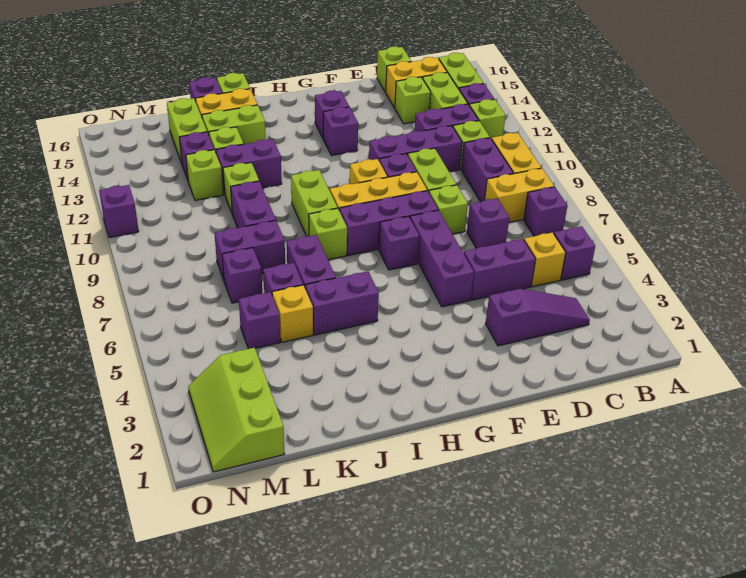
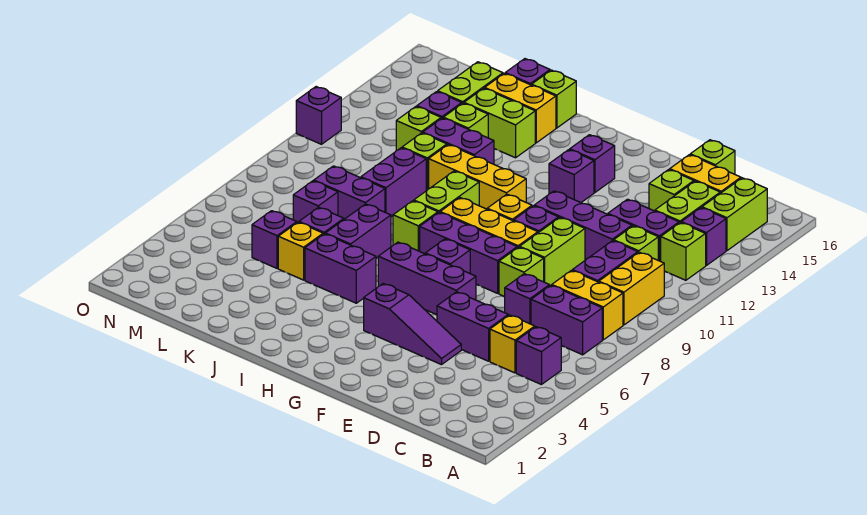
purple 1x1 brick [524,187,567,236] -> purple 1x2 brick [531,285,602,355]
purple 1x3 slope [485,289,590,346] -> purple 1x3 slope moved to [364,284,461,365]
purple 1x3 brick [410,210,474,307] -> purple 1x3 brick turned to [378,242,476,315]
none -> yellow 1x3 brick [429,145,526,209]
lime 2x3 slope [188,348,285,472] -> none

